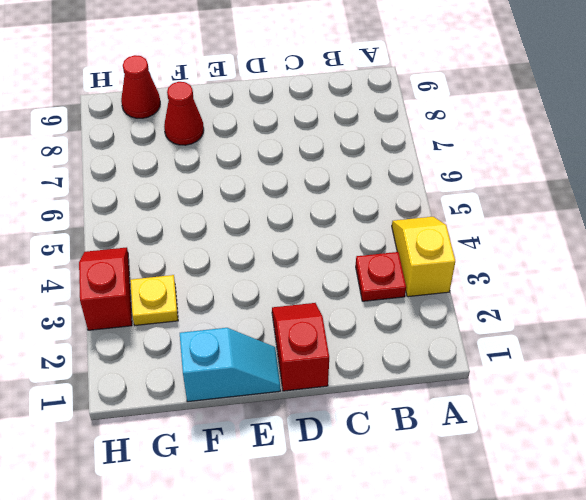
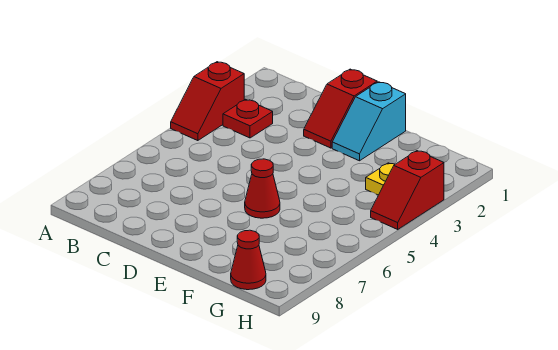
yellow 1x2 slope [392,217,455,297] -> red 1x2 slope [171,62,244,141]
cyan 1x2 slope [180,328,281,402] -> cyan 1x2 slope turned to [332,82,406,161]
red 1x1 cone [164,82,204,145] -> red 1x1 cone moved to [245,159,280,218]

